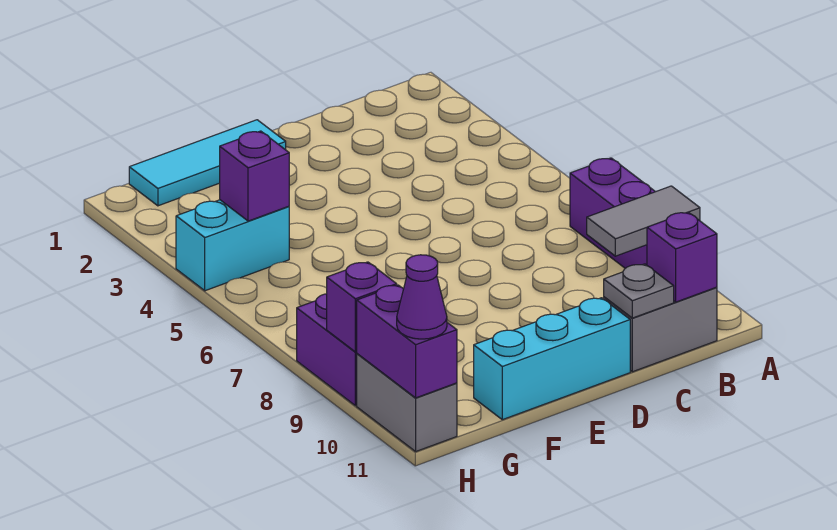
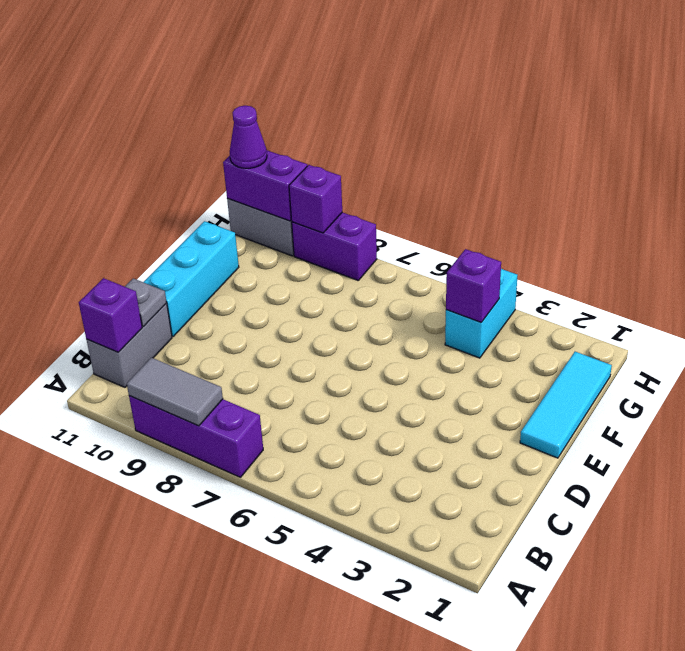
grey 1x2 tile [587,186,700,256] -> grey 1x2 tile turned to [127,357,223,426]

